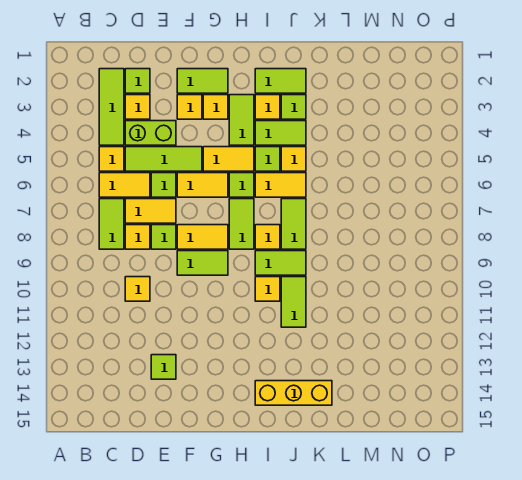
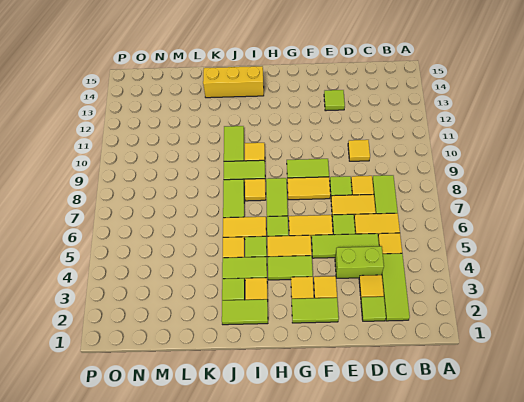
lime 1x2 tile [229,95,254,145] -> lime 1x2 tile turned to [268,256,313,280]

